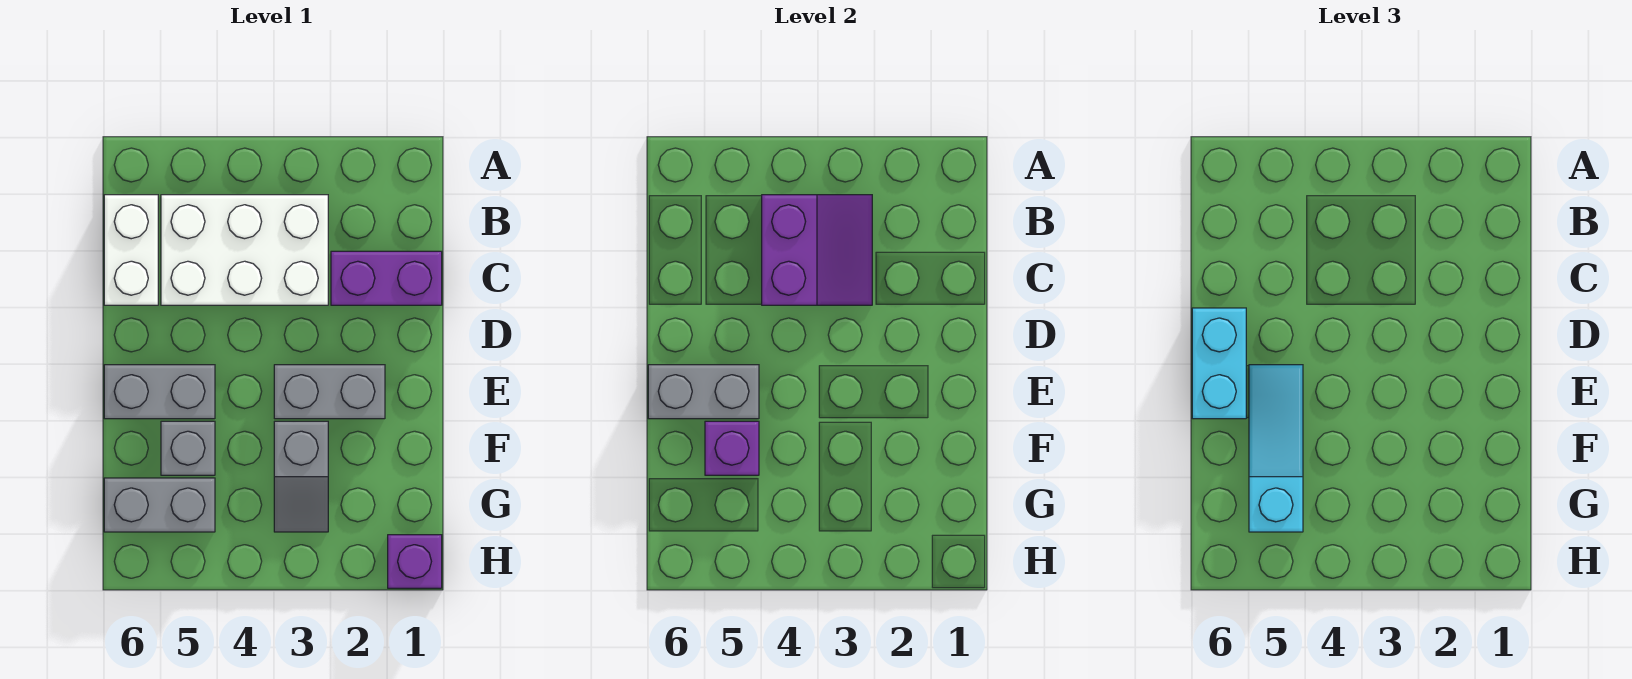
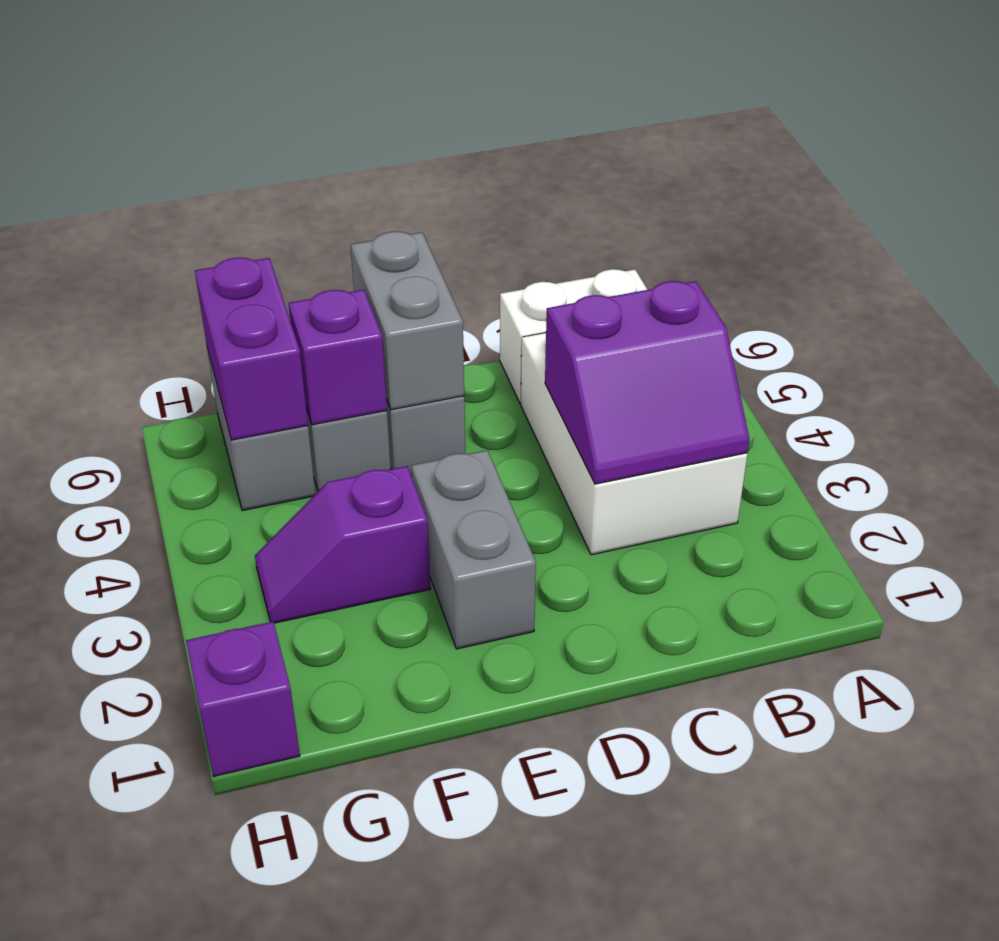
purple 1x2 brick [331,251,442,305] -> purple 1x2 brick moved to [195,258,308,440]
cyan 1x2 brick [1192,308,1246,419] -> none
cyan 1x3 slope [1249,365,1303,532] -> none
grey 1x2 slope [274,421,328,532] -> purple 1x2 slope [255,466,431,623]

